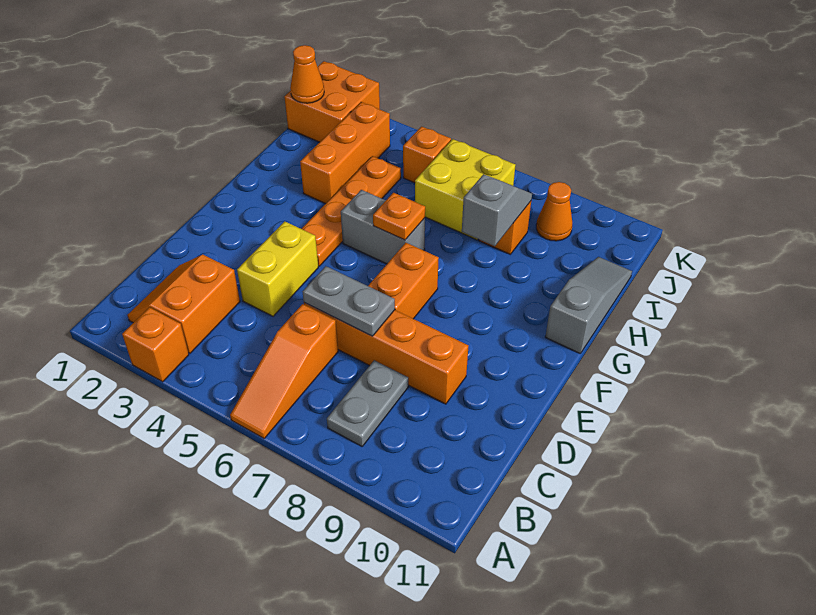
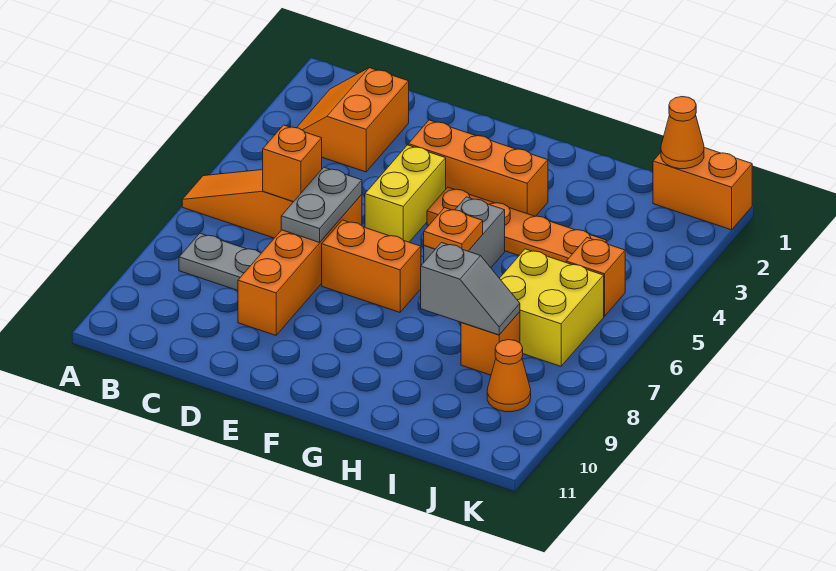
orange 1x1 brick [122,307,189,382] -> orange 1x1 brick moved to [263,125,322,202]
orange 2x2 slope [127,255,240,353] -> orange 2x2 slope turned to [297,68,409,172]
yellow 1x2 brick [237,221,318,316] -> yellow 1x2 brick turned to [365,145,446,242]
grey 1x3 slope [545,257,632,354] -> none
orange 1x3 brick [300,102,390,204] -> orange 1x3 brick moved to [408,120,548,216]
orange 2x2 brick [284,61,380,142] -> orange 1x2 brick [653,148,752,230]

